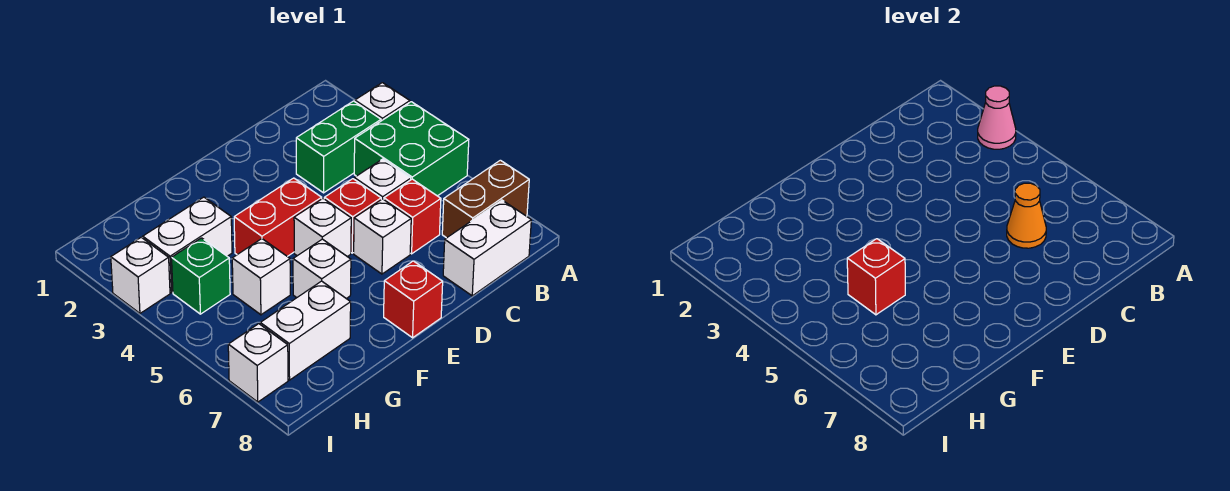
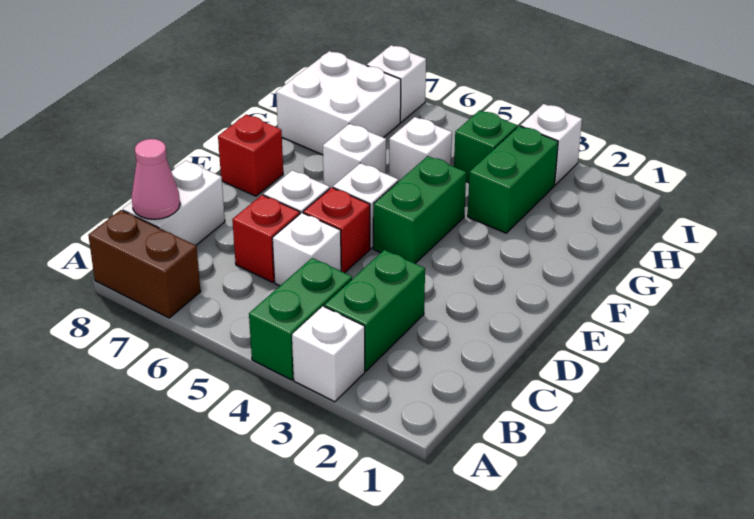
pink 1x1 cone [978,86,1016,149] -> pink 1x1 cone moved to [132,139,180,219]
green 2x2 brick [354,102,469,196] -> green 1x2 brick [249,258,352,380]
brown 1x2 brick [442,160,529,238] -> brown 1x2 brick turned to [88,210,201,318]
orange 1x1 cone [1007,183,1046,248] -> none
red 1x2 brick [234,178,322,256] -> green 1x2 brick [373,156,466,263]
white 1x2 brick [143,197,232,293] -> green 1x2 brick [468,126,558,233]
red 1x1 brick [847,239,905,315] -> none
white 1x2 brick [260,281,351,380] -> white 2x2 brick [276,51,401,155]

